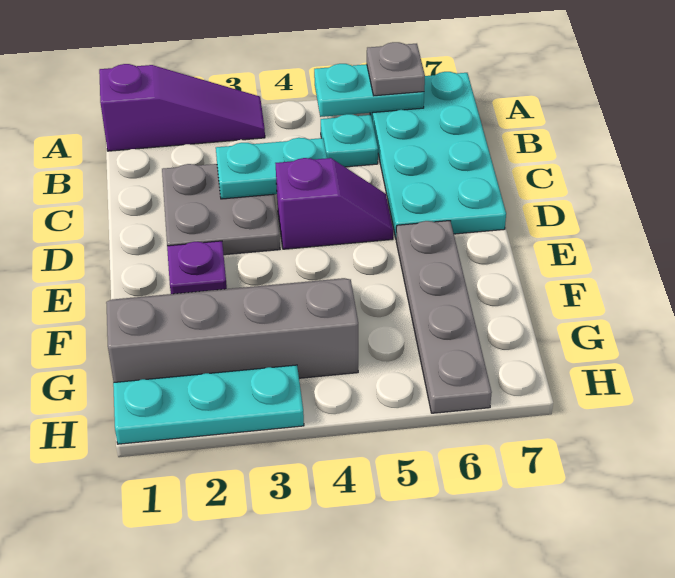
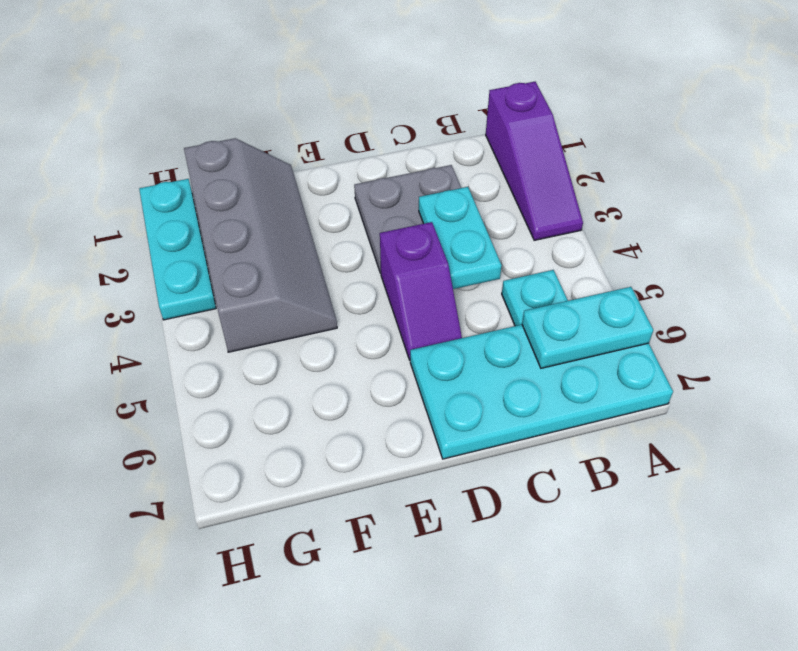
cyan 1x2 plate [314,64,424,117] -> cyan 1x2 plate turned to [522,287,653,368]
grey 1x1 plate [367,42,425,96] -> none
purple 1x1 plate [167,241,227,294] -> none
grey 1x4 plate [396,221,492,413] -> none

